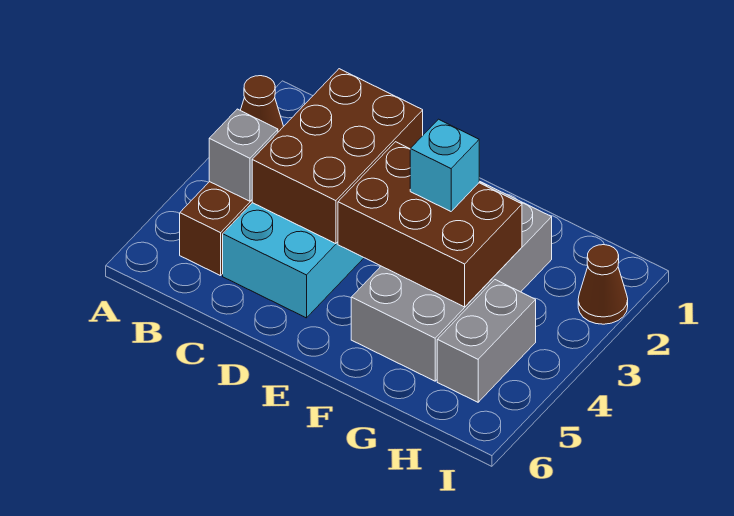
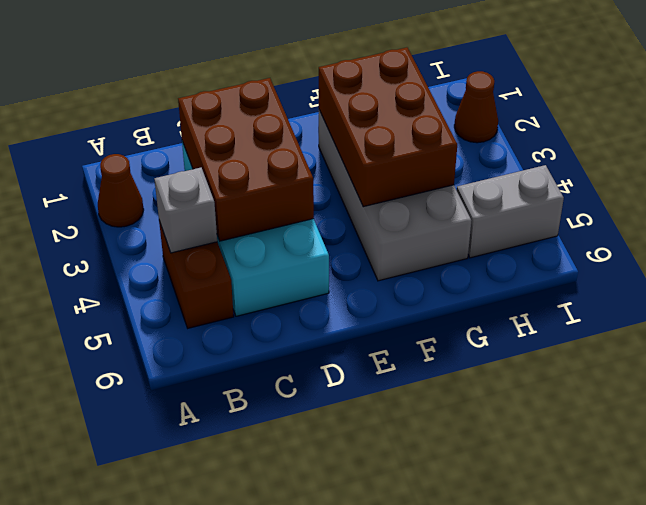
brown 2x3 brick [338,142,522,307] -> brown 2x3 brick turned to [319,48,457,207]
cyan 1x1 brick [410,119,479,211] -> none
grey 1x2 brick [437,280,536,402] -> grey 1x2 brick turned to [457,165,564,258]

